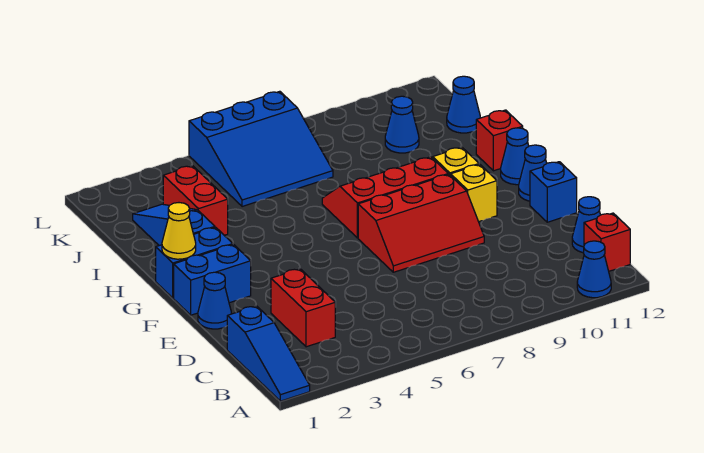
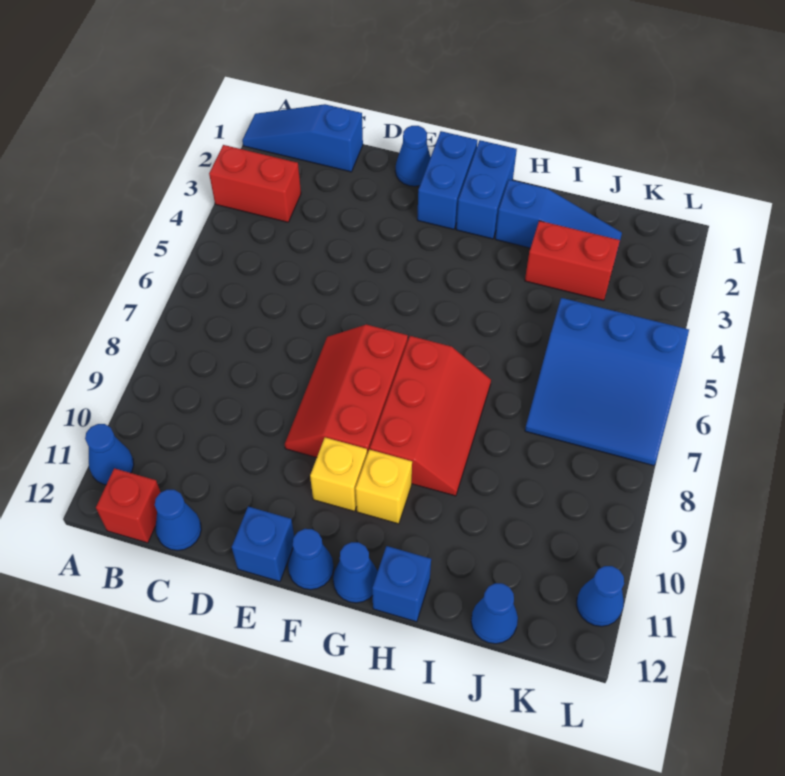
red 1x2 brick [271,269,335,347] -> red 1x2 brick moved to [209,145,301,222]
yellow 1x1 cone [162,203,196,259] -> none
red 1x1 brick [476,110,523,171] -> blue 1x1 brick [372,546,431,622]
blue 3x3 slope [189,91,333,207] -> blue 3x3 slope turned to [525,298,689,466]
blue 1x1 cone [385,96,419,153] -> blue 1x1 cone moved to [576,566,624,626]

